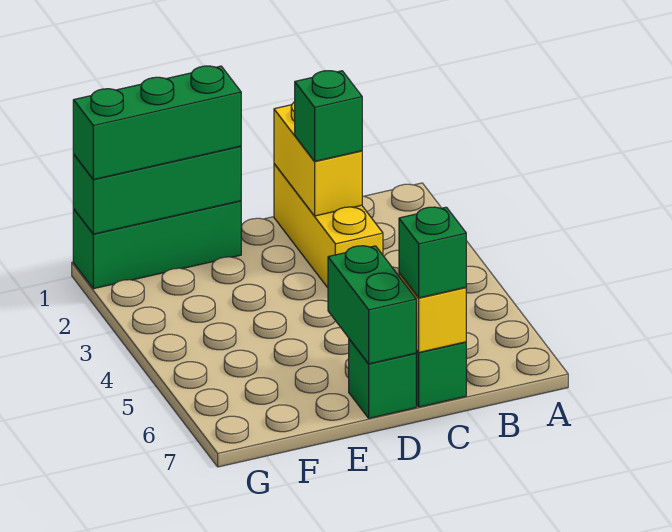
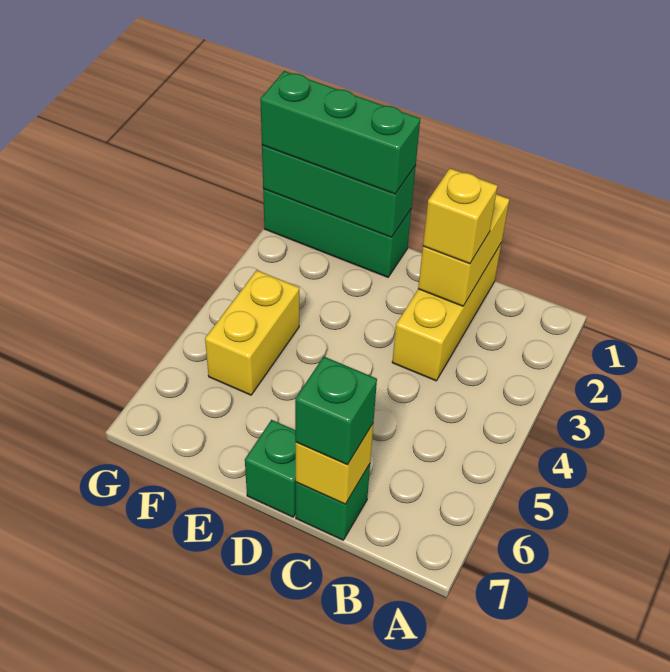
green 1x1 brick [295,71,362,161] -> yellow 1x1 brick [423,168,498,264]
green 1x2 brick [328,246,416,364] -> none
none -> yellow 1x2 brick [205,270,299,395]

